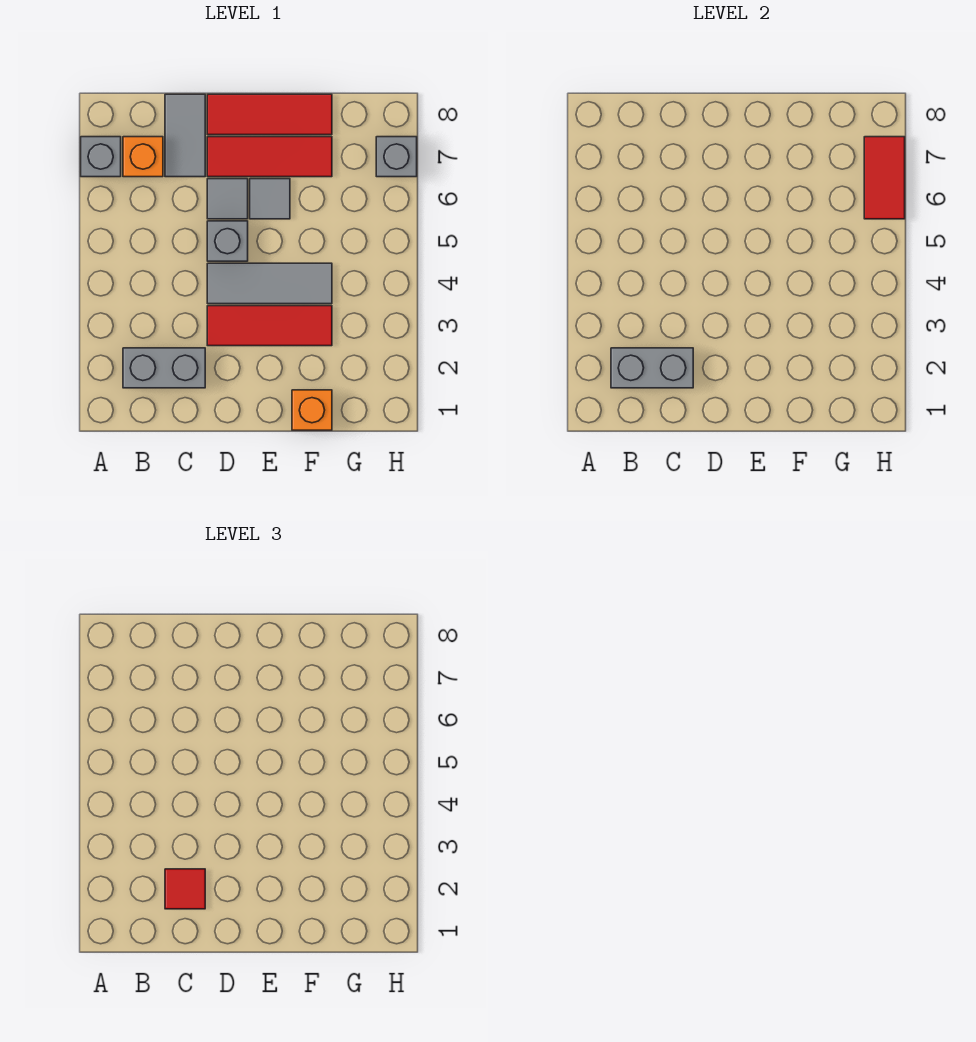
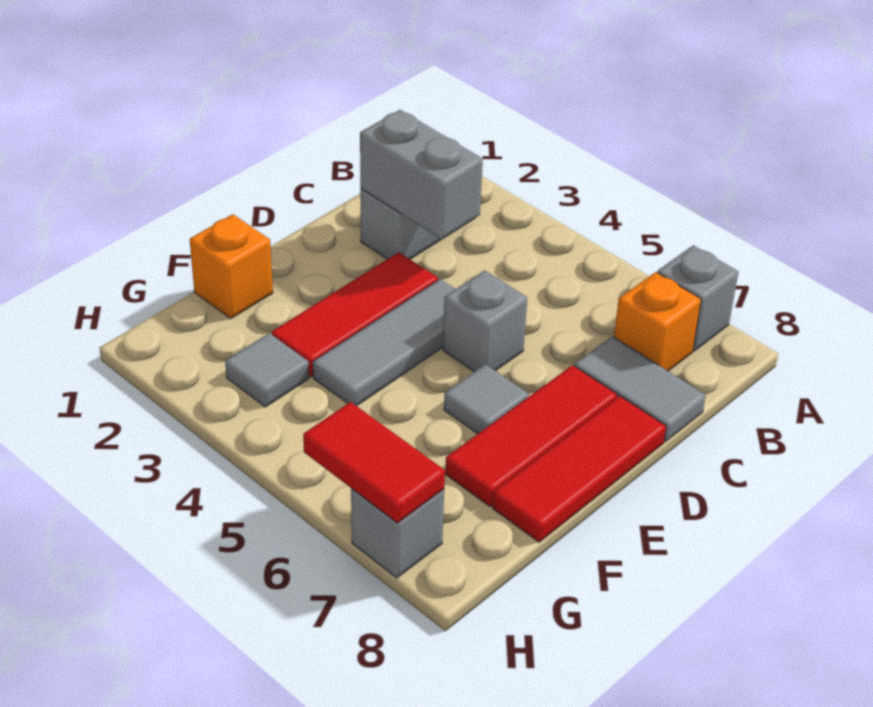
grey 1x2 brick [611,348,693,388] -> grey 1x2 brick turned to [360,110,483,239]
red 1x1 tile [165,869,205,909] -> none
grey 1x1 tile [207,179,248,219] -> grey 1x1 tile moved to [225,333,309,407]

